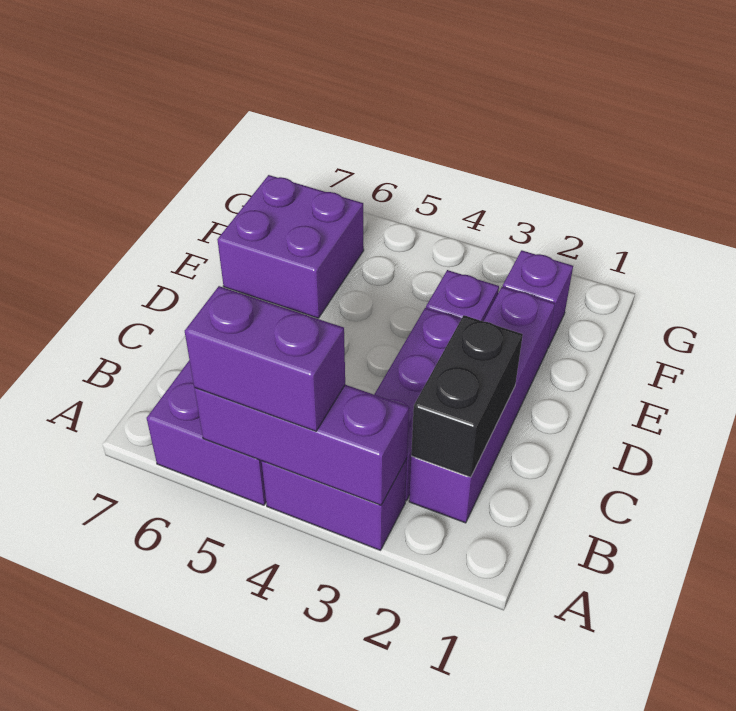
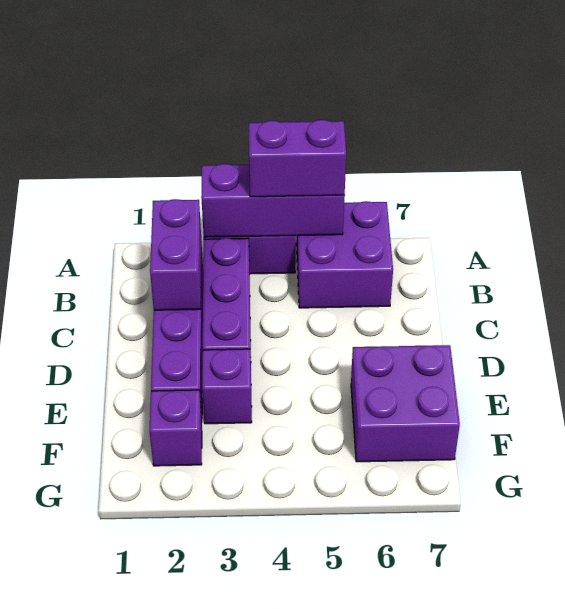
black 1x2 brick [411,315,523,477] -> purple 1x2 brick [150,199,201,310]

